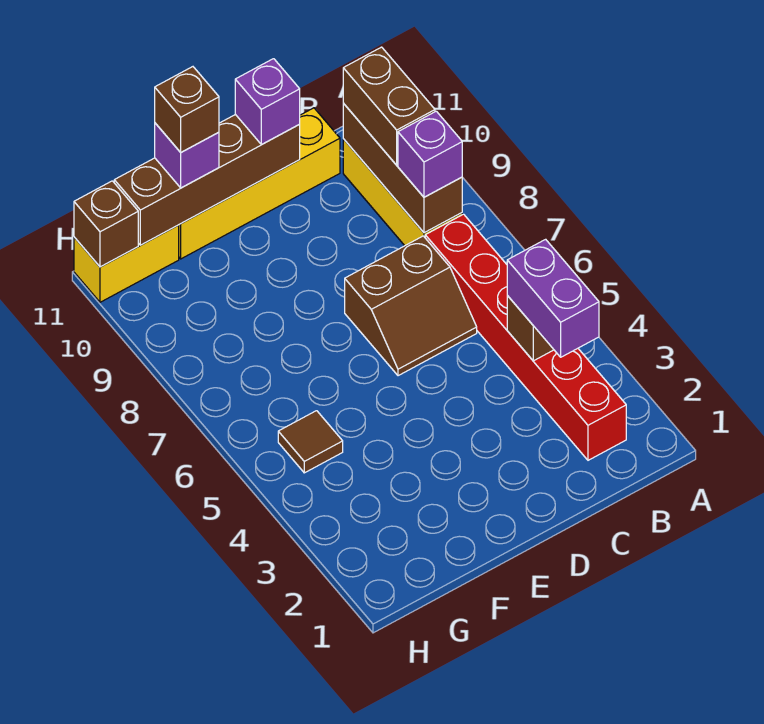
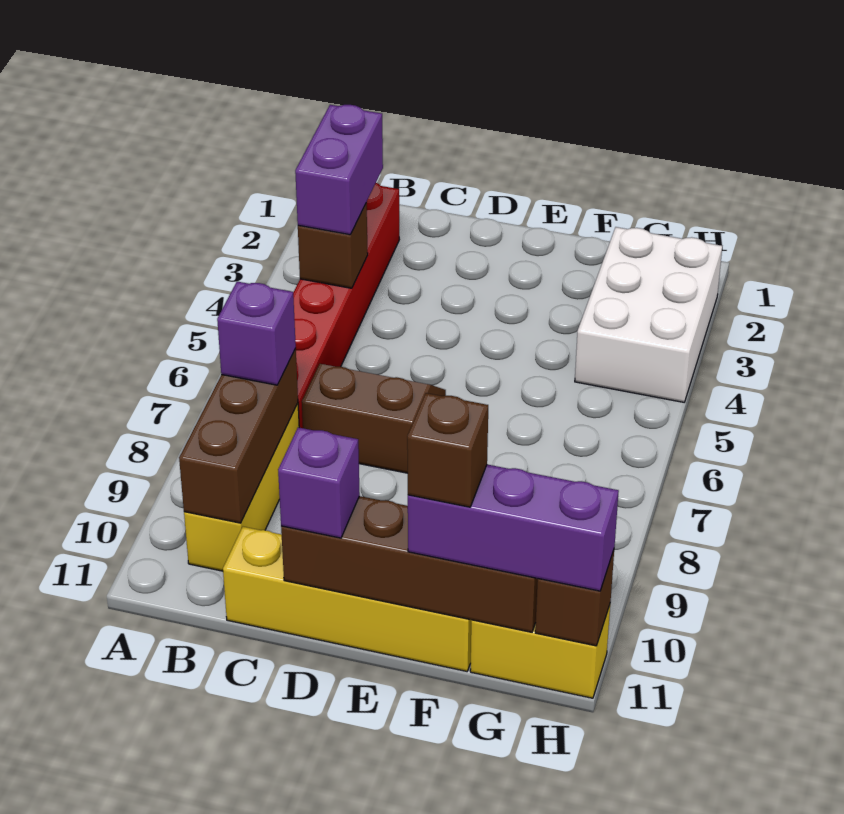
brown 1x2 brick [343,47,435,165] -> none
purple 1x1 brick [155,123,219,188] -> purple 1x3 brick [408,465,619,591]
none -> white 2x3 brick [575,227,722,402]
brown 1x1 tile [278,411,343,473] -> none

